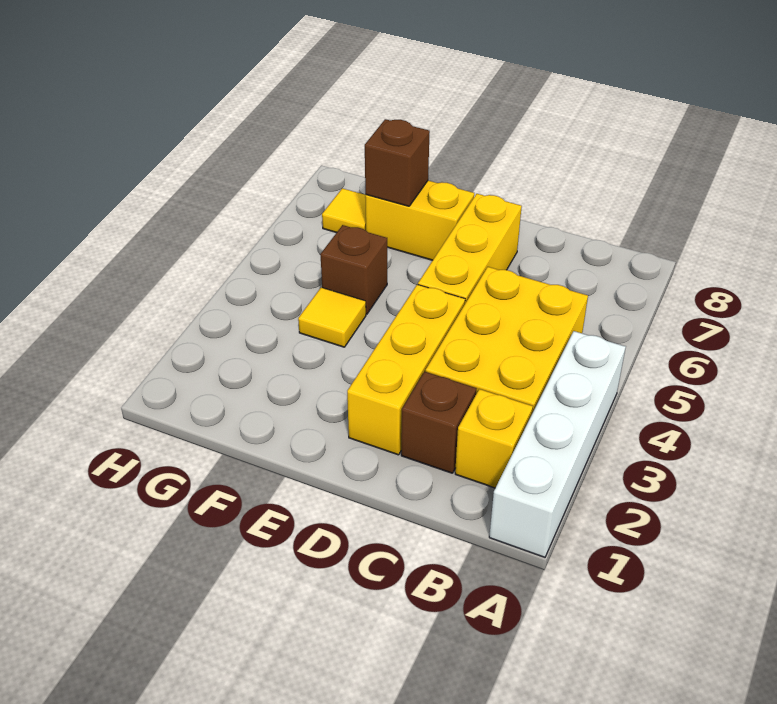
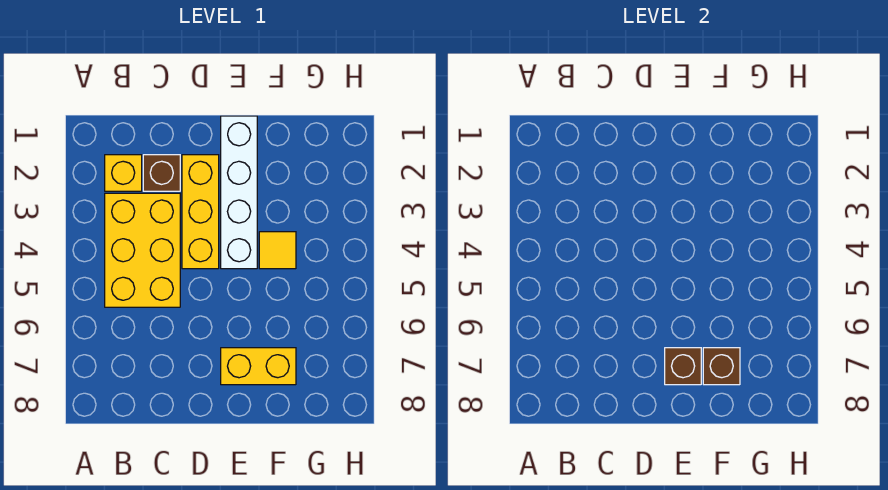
white 1x4 brick [489,331,626,557] -> white 1x4 brick moved to [221,116,257,269]
yellow 1x3 brick [418,194,522,303] -> none
brown 1x1 brick [320,225,387,314] -> brown 1x1 brick moved to [665,348,701,385]
yellow 1x1 tile [322,188,366,233] -> none

